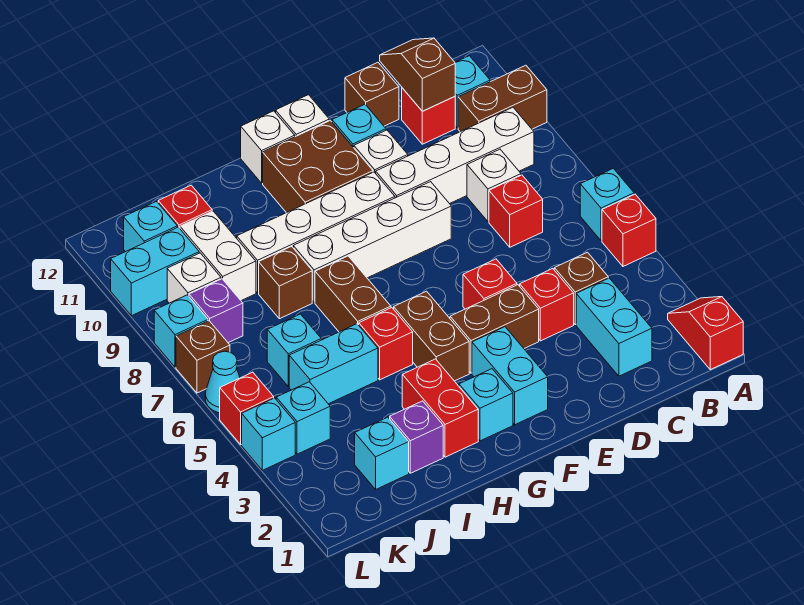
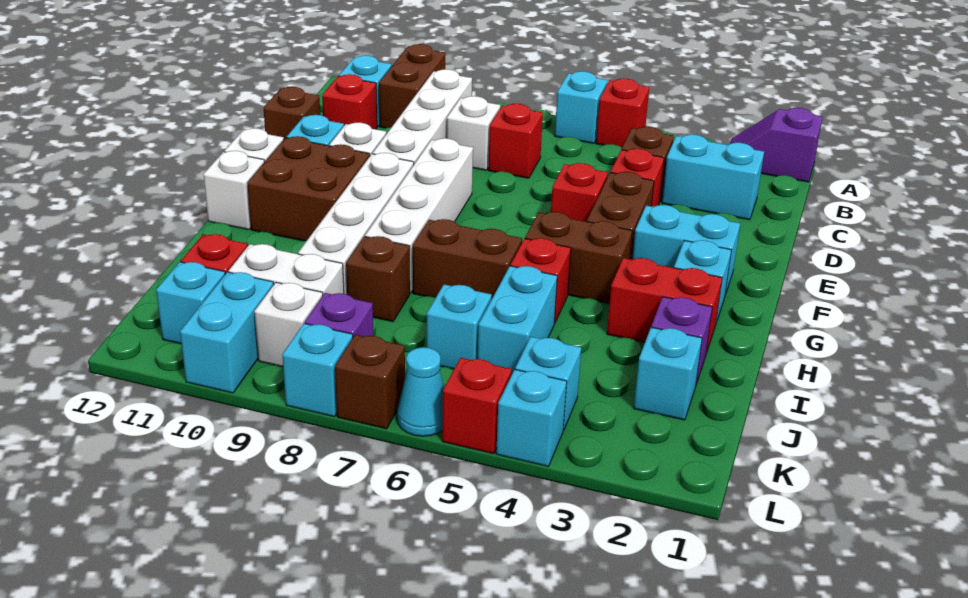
red 1x2 slope [668,297,743,370] -> purple 1x2 slope [730,108,822,182]
brown 1x2 slope [380,38,455,111] -> none

